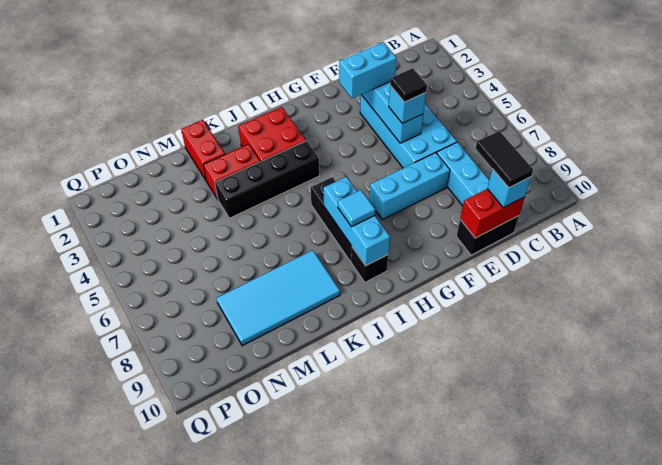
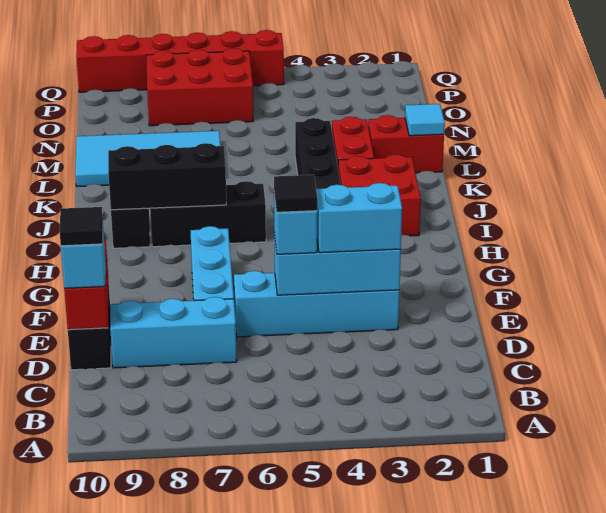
cyan 2x4 brick [360,95,457,168] -> cyan 1x4 brick [234,271,399,337]
black 1x2 tile [476,131,533,188] -> black 1x1 tile [60,207,103,246]
cyan 1x2 brick [339,42,397,98] -> cyan 1x2 brick turned to [316,183,402,253]
cyan 1x3 brick [323,177,390,266] -> black 1x3 brick [108,143,226,210]
cyan 1x1 tile [338,190,375,227] -> cyan 1x1 tile moved to [405,104,445,136]
cyan 2x4 tile [216,250,340,346] -> cyan 2x4 tile turned to [75,131,220,186]
none -> red 2x3 brick [146,48,253,126]
none -> red 1x6 brick [76,30,284,92]

